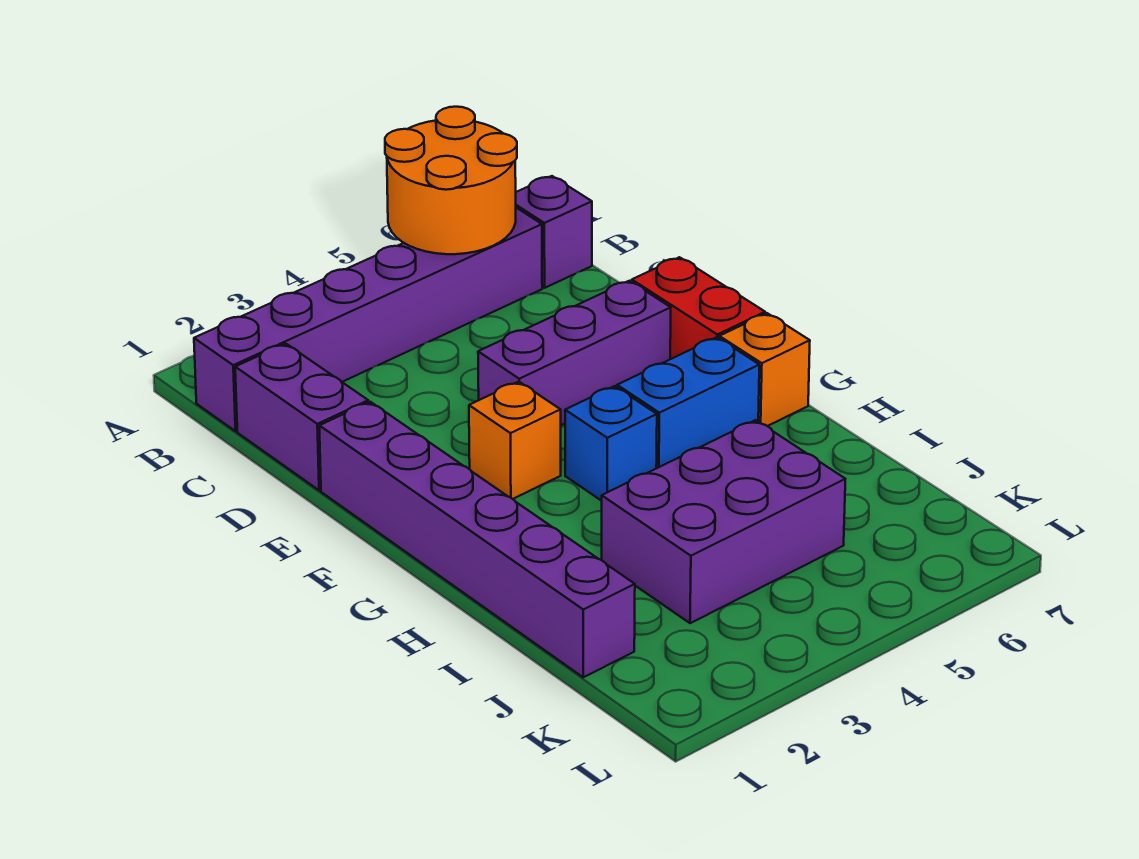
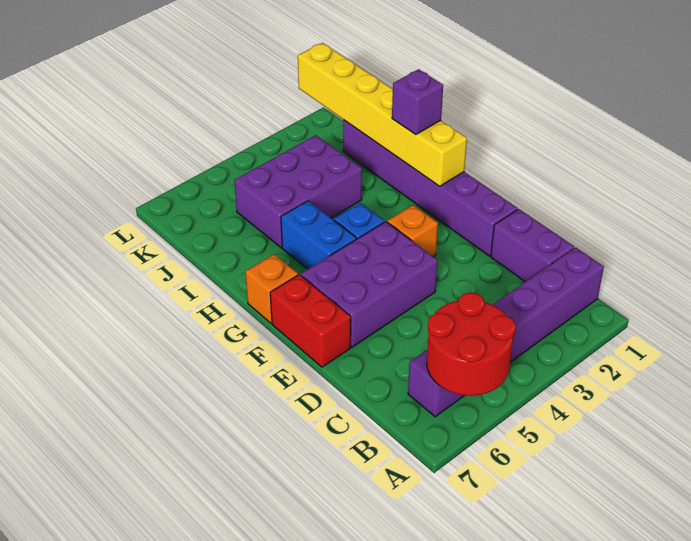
orange 2x2 round brick [385,107,517,254] -> red 2x2 round brick [427,293,516,396]
purple 1x1 brick [516,176,592,288] -> purple 1x1 brick moved to [392,69,443,135]
purple 1x3 brick [478,281,671,425] -> purple 2x3 brick [301,222,438,347]
none -> yellow 1x6 brick [298,43,467,186]
blue 1x2 brick [617,337,759,468] -> blue 1x2 brick turned to [281,201,357,269]

